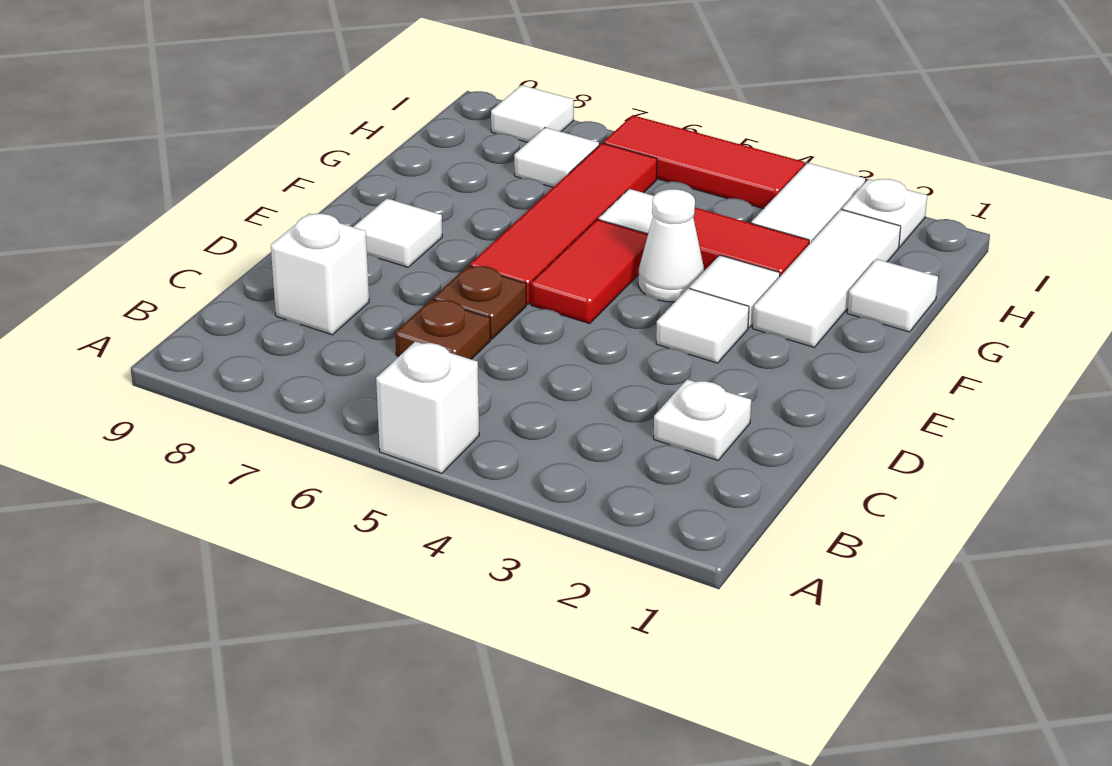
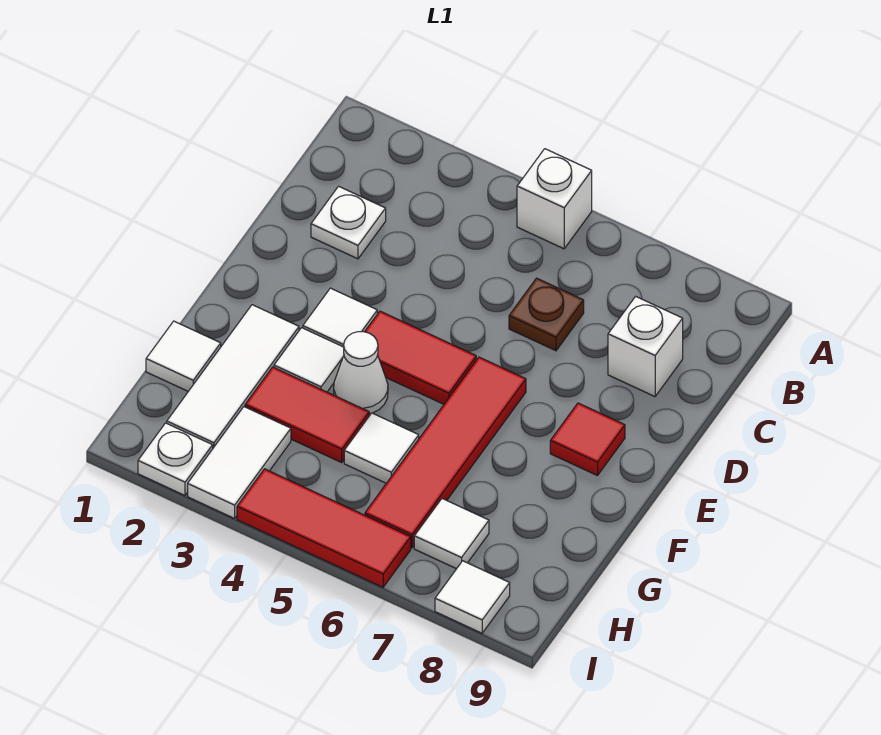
brown 1x1 plate [433,266,526,339] -> none
red 1x2 tile [531,219,648,324] -> red 1x2 tile turned to [365,311,476,404]
white 1x1 tile [353,199,442,267] -> red 1x1 tile [550,403,625,476]

